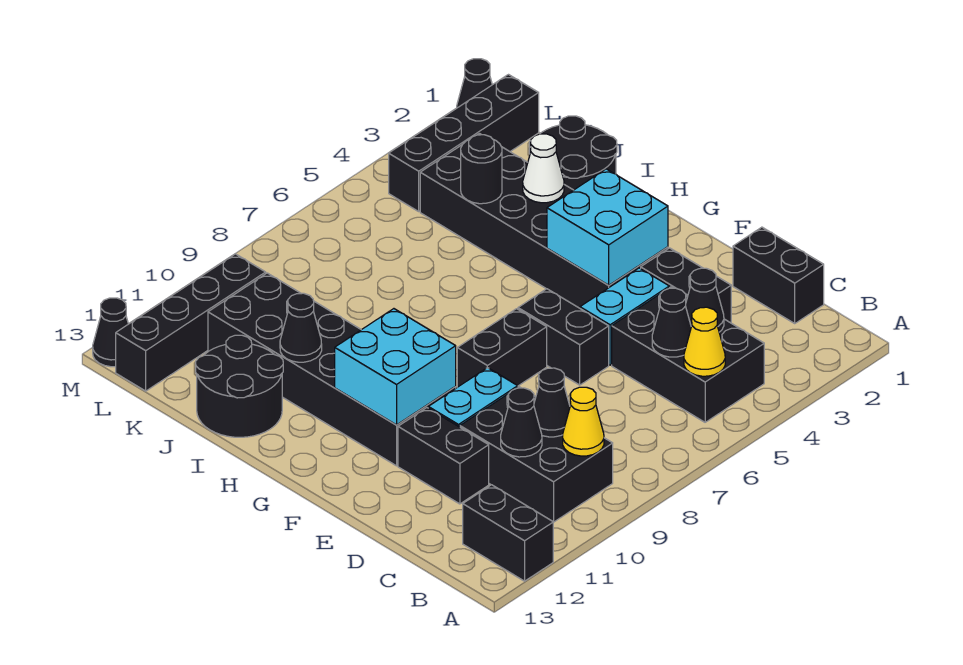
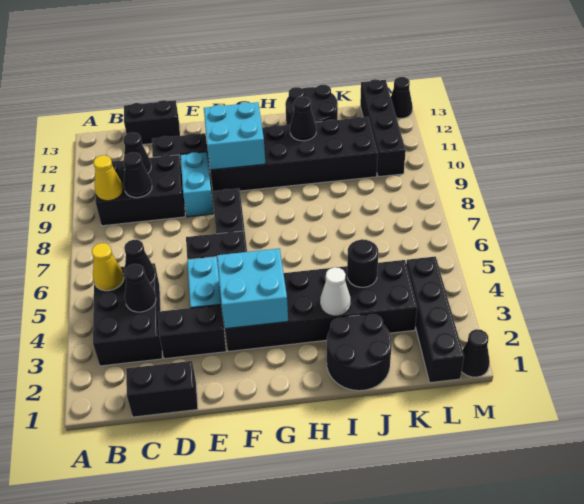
black 1x2 brick [463,485,553,581] -> black 1x2 brick moved to [124,100,180,145]
black 2x3 brick [612,287,764,422] -> black 2x3 brick turned to [93,263,162,366]

